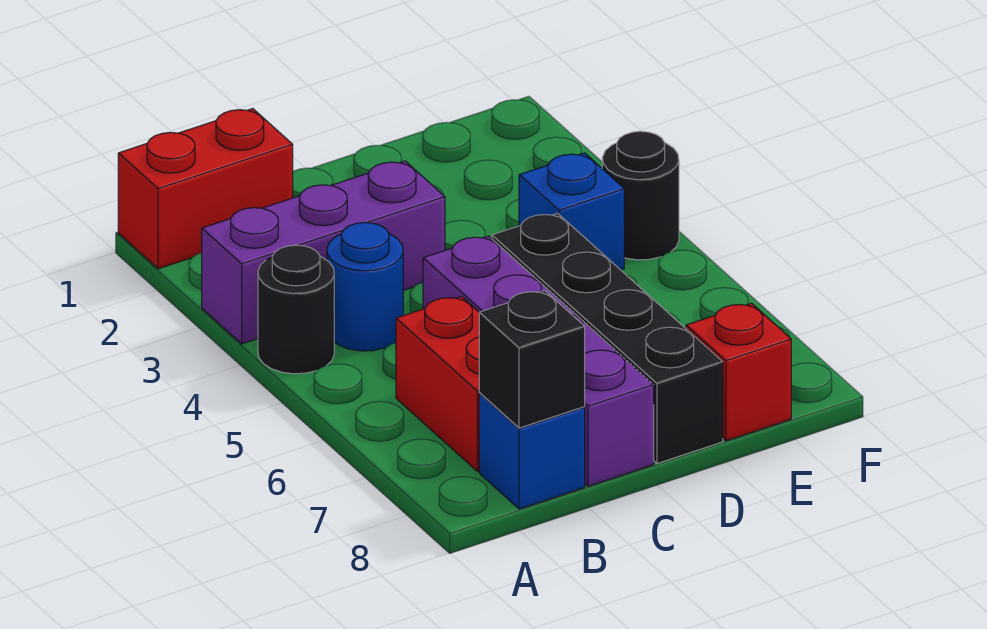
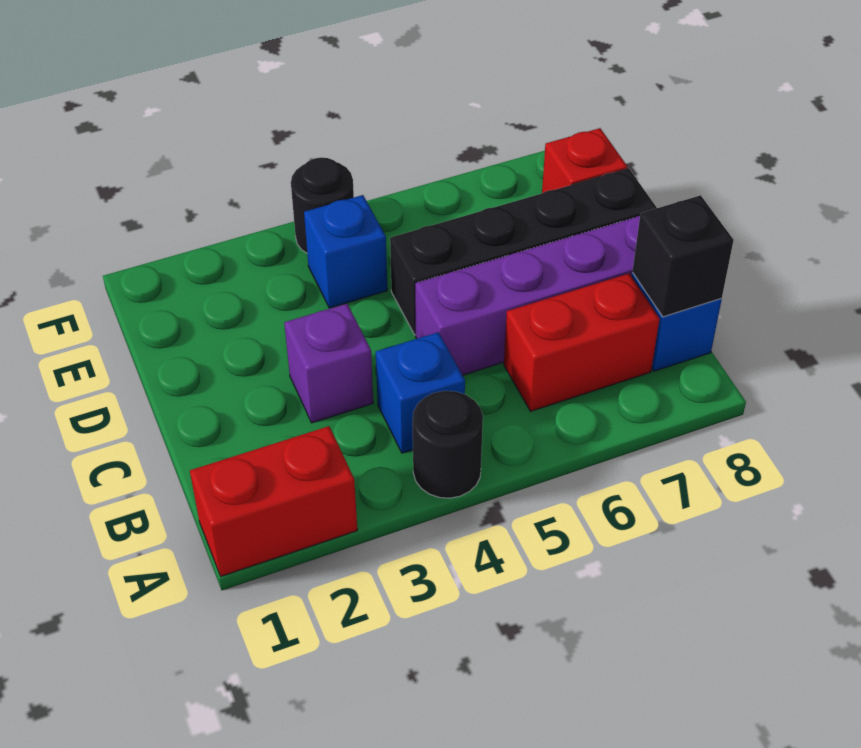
red 1x2 brick [118,109,293,269] -> red 1x2 brick turned to [190,426,357,576]
purple 1x3 brick [202,161,445,344] -> purple 1x1 brick [284,304,373,423]
blue 1x1 round brick [327,222,403,351] -> blue 1x1 brick [376,332,465,453]

